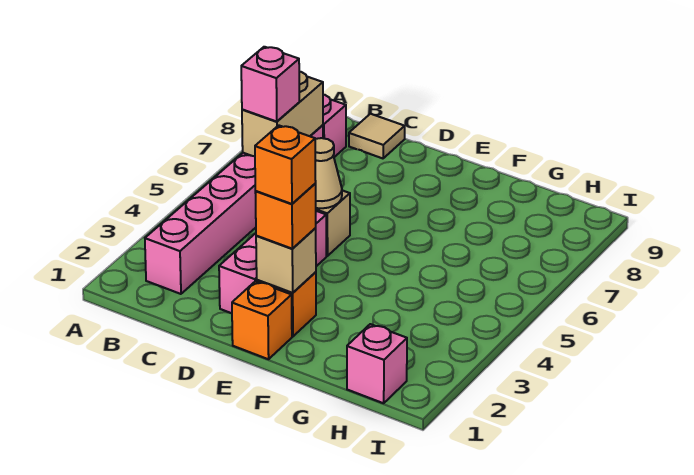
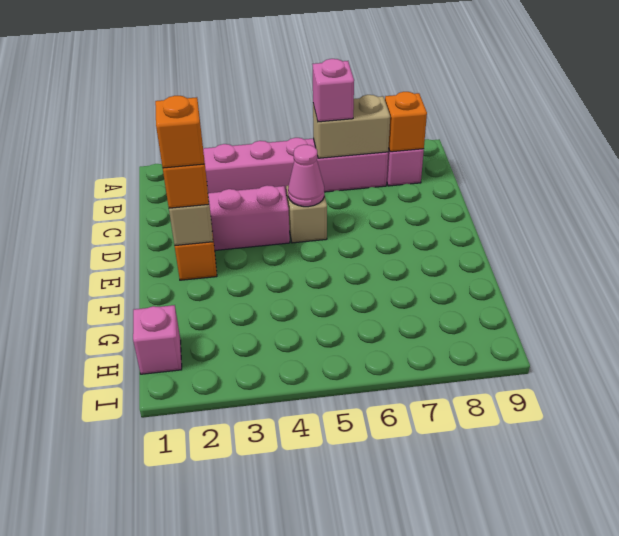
tan 1x1 tile [349,114,405,158] -> none
tan 1x1 cone [315,138,342,208] -> pink 1x1 cone [288,144,324,207]
orange 1x1 brick [232,281,292,359] -> orange 1x1 brick moved to [385,92,427,152]

